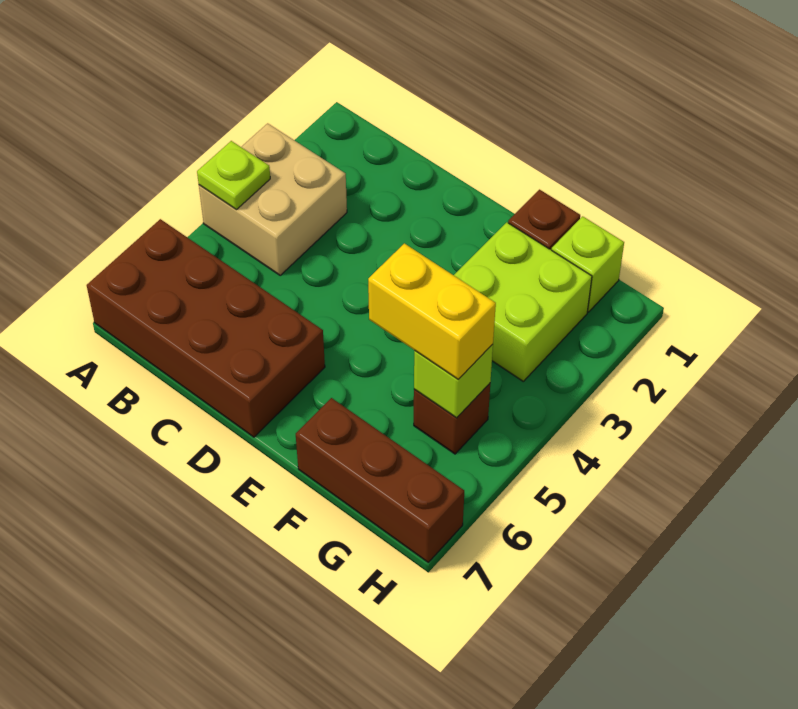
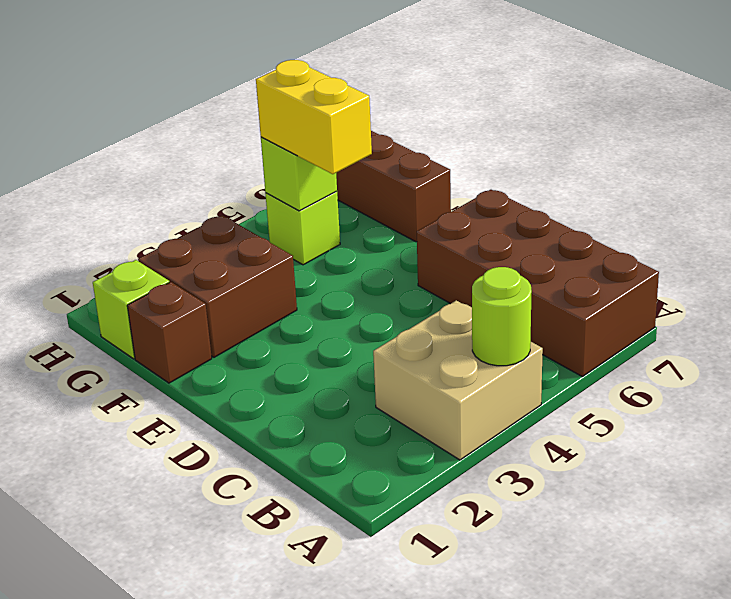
lime 1x1 plate [197,141,270,210] -> lime 1x1 round brick [472,267,532,366]
lime 2x2 brick [454,222,592,381] -> brown 2x2 brick [138,215,297,357]
brown 1x1 brick [414,384,490,454] -> lime 1x1 brick [265,191,340,265]

